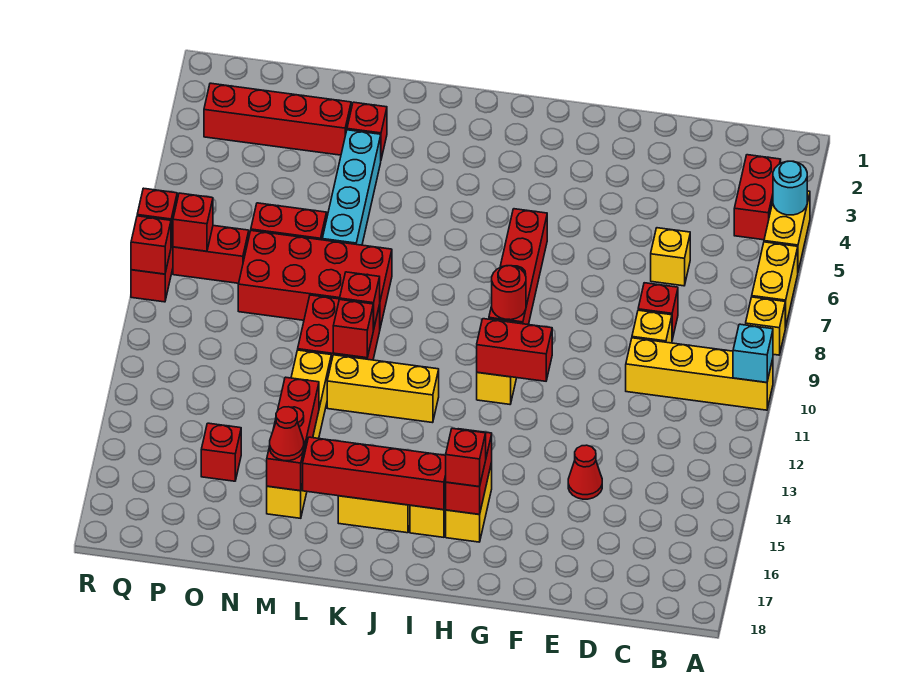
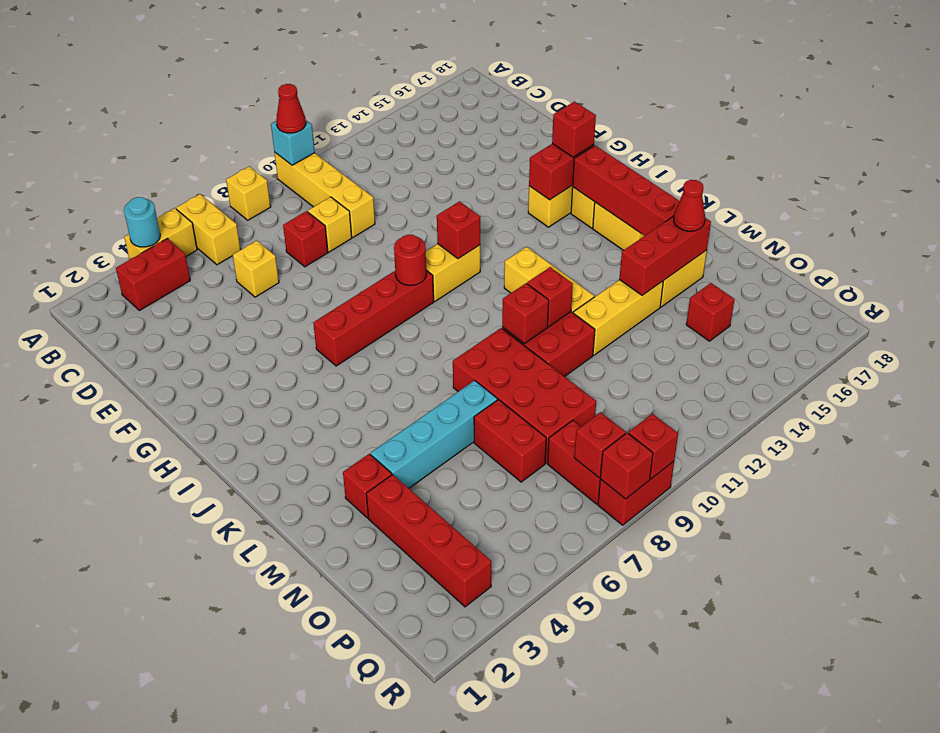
yellow 1x2 brick [752,242,798,327] -> yellow 1x2 brick turned to [176,194,241,265]
red 1x1 cone [568,445,602,499] -> red 1x1 cone moved to [276,84,306,133]
red 1x2 brick [477,319,552,381] -> red 1x1 brick [437,201,480,259]

